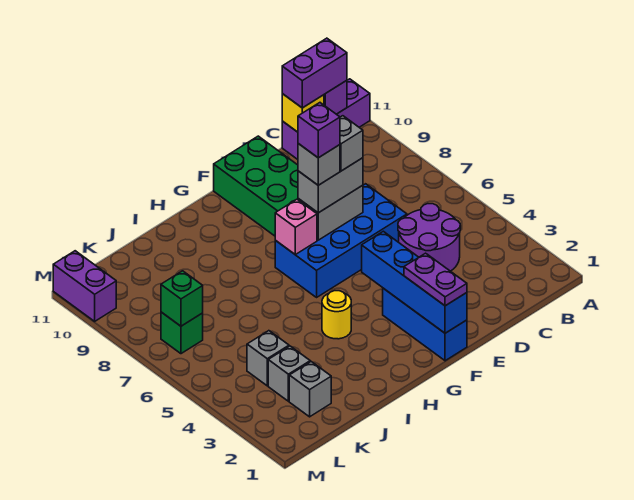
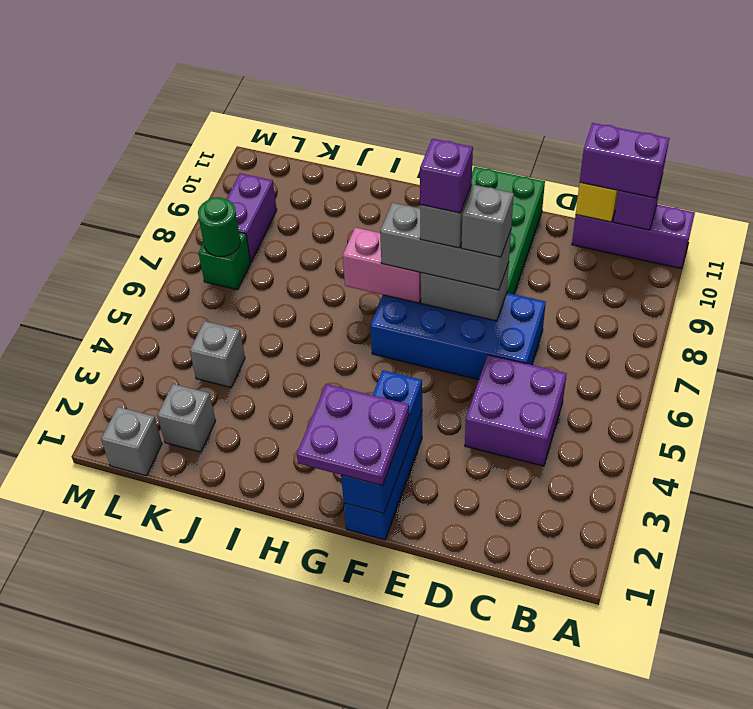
purple 2x2 round brick [398,204,460,271] -> purple 2x2 brick [465,355,567,466]
grey 1x2 brick [298,158,363,213] -> grey 1x3 brick [380,203,511,290]
blue 1x4 brick [362,231,467,333] -> blue 1x3 brick [341,370,422,514]
purple 1x2 plate [404,253,467,306] -> purple 2x2 plate [297,384,409,486]
pink 1x1 brick [275,199,317,254] -> pink 1x2 brick [343,227,421,303]
yellow 1x1 round brick [322,291,351,339] -> none
grey 1x1 brick [268,346,310,401] -> grey 1x1 brick moved to [101,407,162,476]
green 1x1 brick [161,271,203,326] -> green 1x1 round brick [198,197,241,257]
purple 1x2 brick [53,251,116,321] -> purple 1x2 brick moved to [227,173,277,262]

